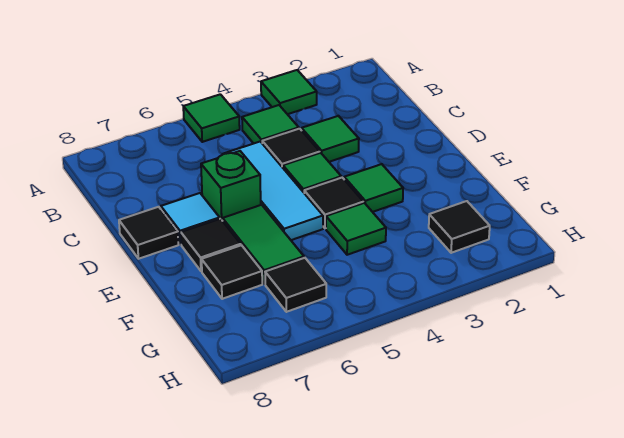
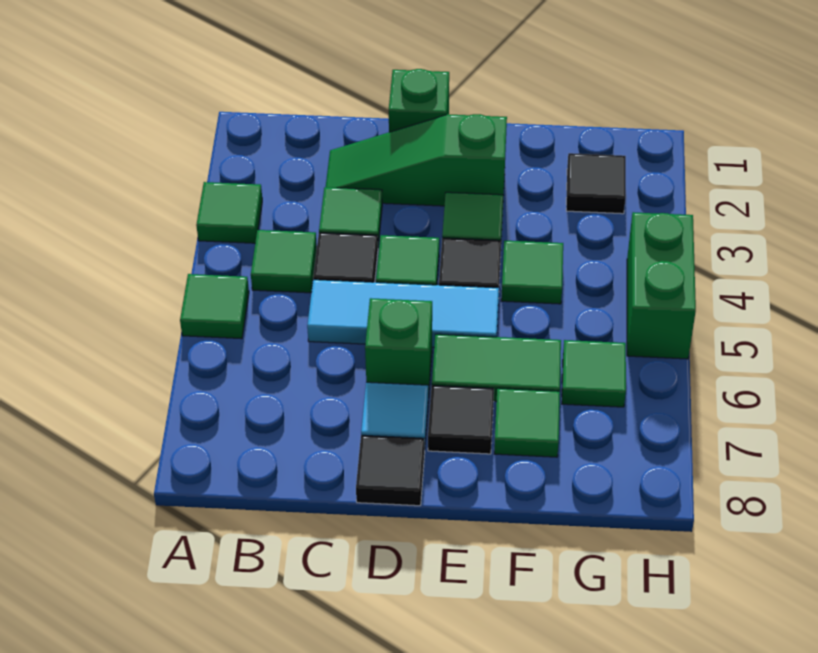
none -> green 1x3 slope [326,114,507,206]
none -> green 1x1 brick [389,69,449,132]
black 1x1 tile [202,245,262,299] -> green 1x1 tile [494,388,560,457]
black 1x1 tile [265,258,326,312] -> green 1x1 tile [562,340,626,407]
none -> green 1x2 brick [627,212,696,359]

